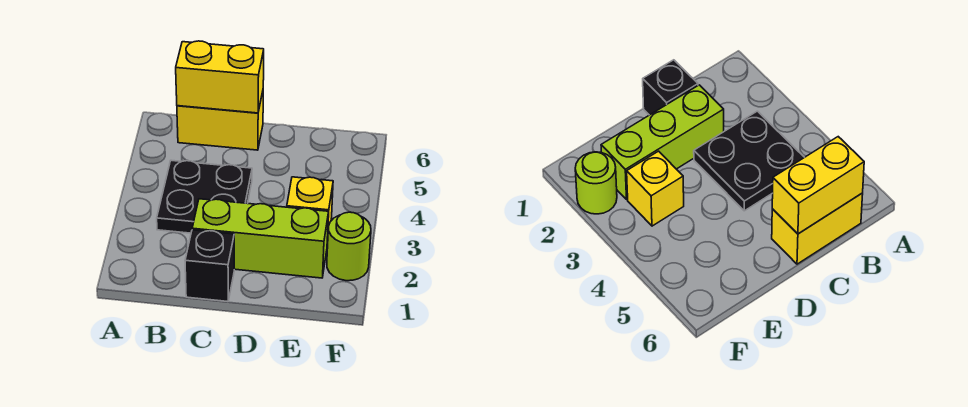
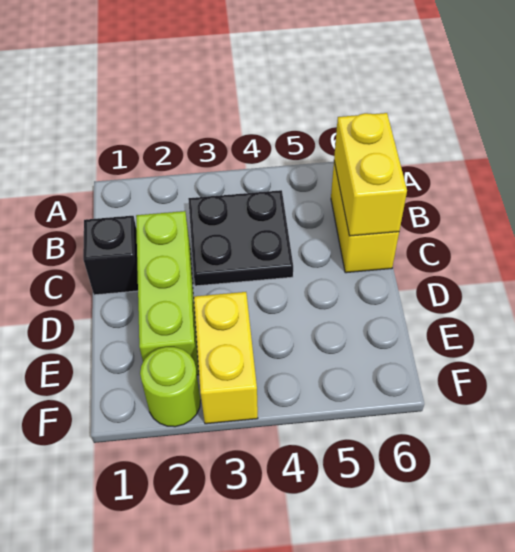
yellow 1x1 brick [287,177,333,244] -> yellow 1x2 brick [194,292,258,424]

